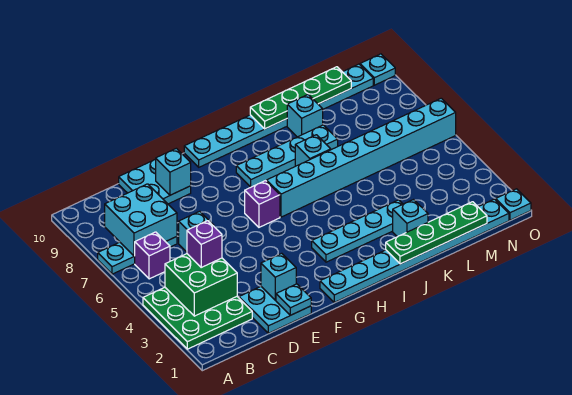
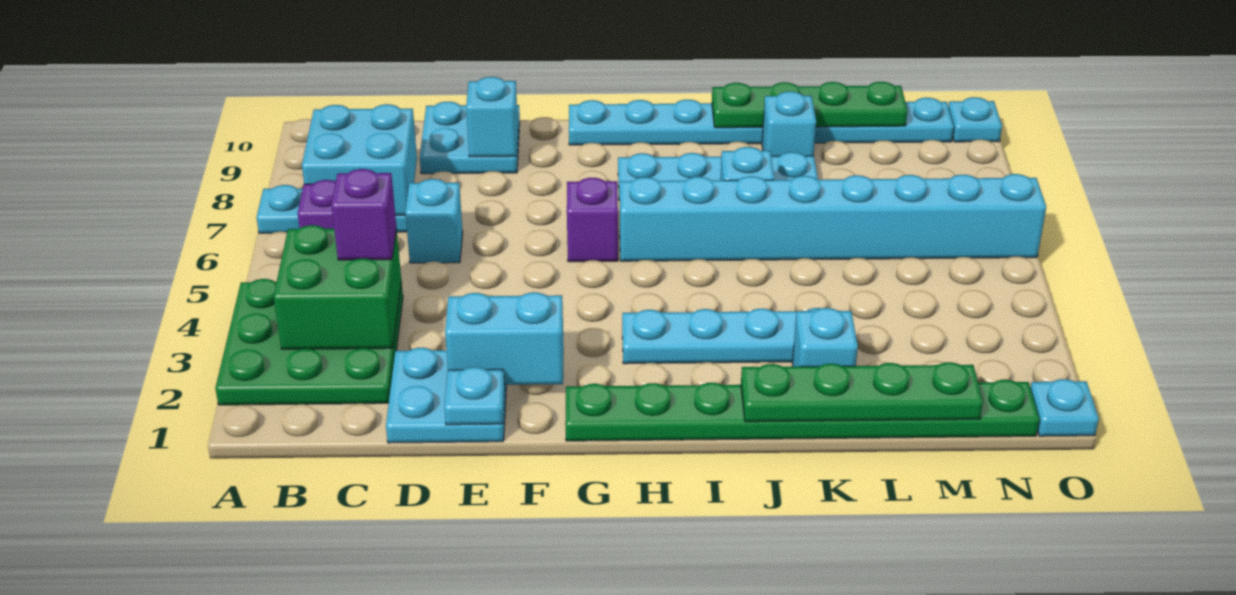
cyan 1x1 brick [261,253,296,300] -> cyan 1x2 brick [445,292,564,385]
cyan 1x8 plate [320,199,509,302] -> green 1x8 plate [565,380,1039,441]

